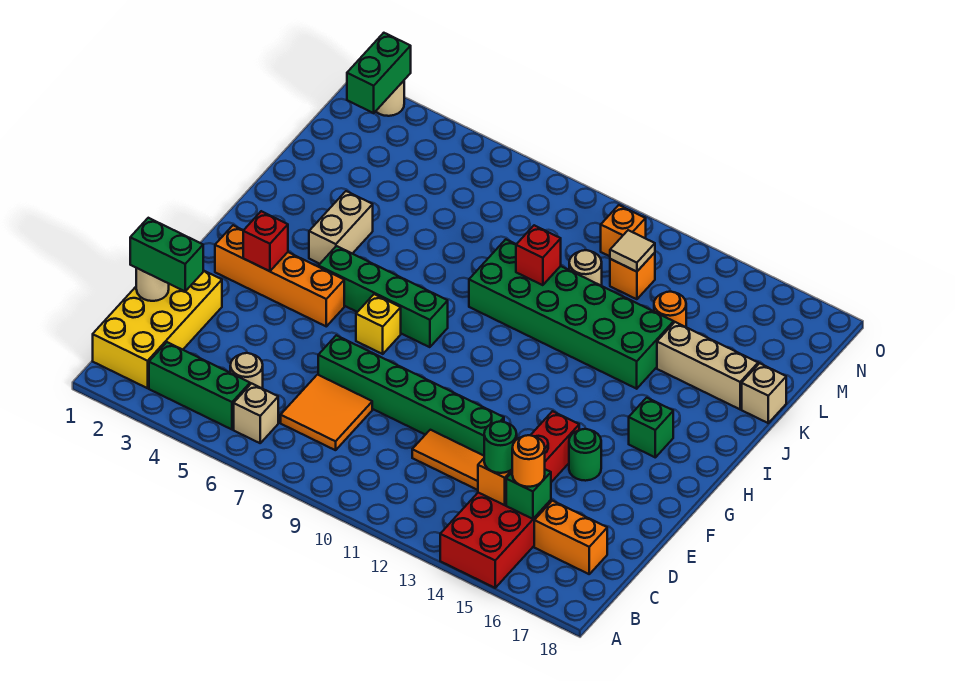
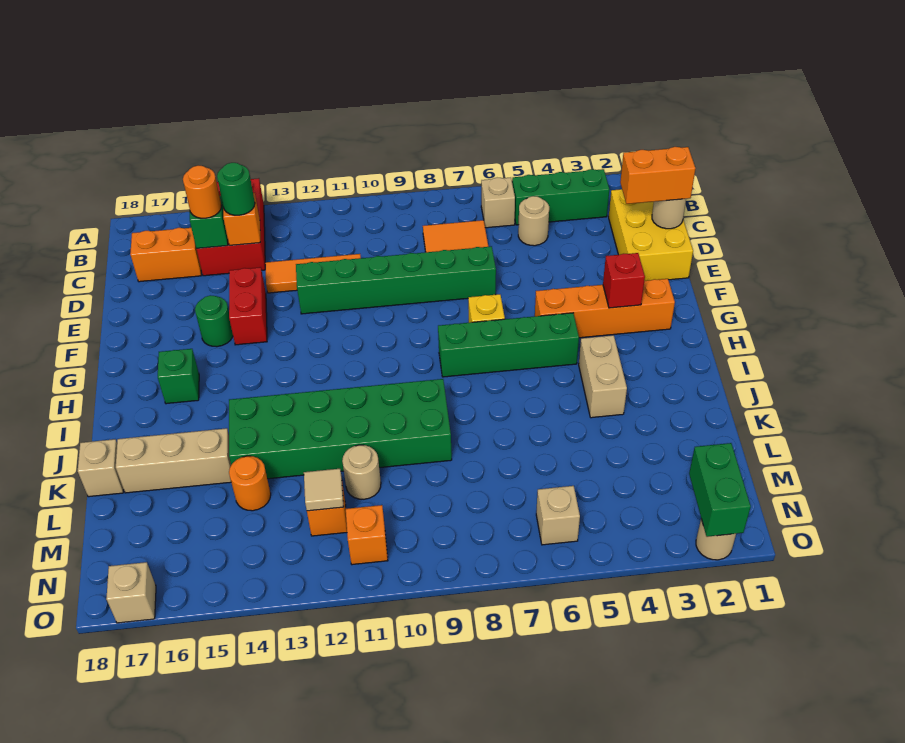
yellow 2x4 brick [93,270,222,388] -> yellow 2x3 brick [609,189,693,281]
green 1x2 brick [130,218,203,291] -> orange 1x2 brick [620,147,695,204]
red 1x1 brick [516,225,561,285] -> none
none -> tan 1x1 brick [536,486,580,545]
none -> tan 1x1 brick [106,562,156,623]

